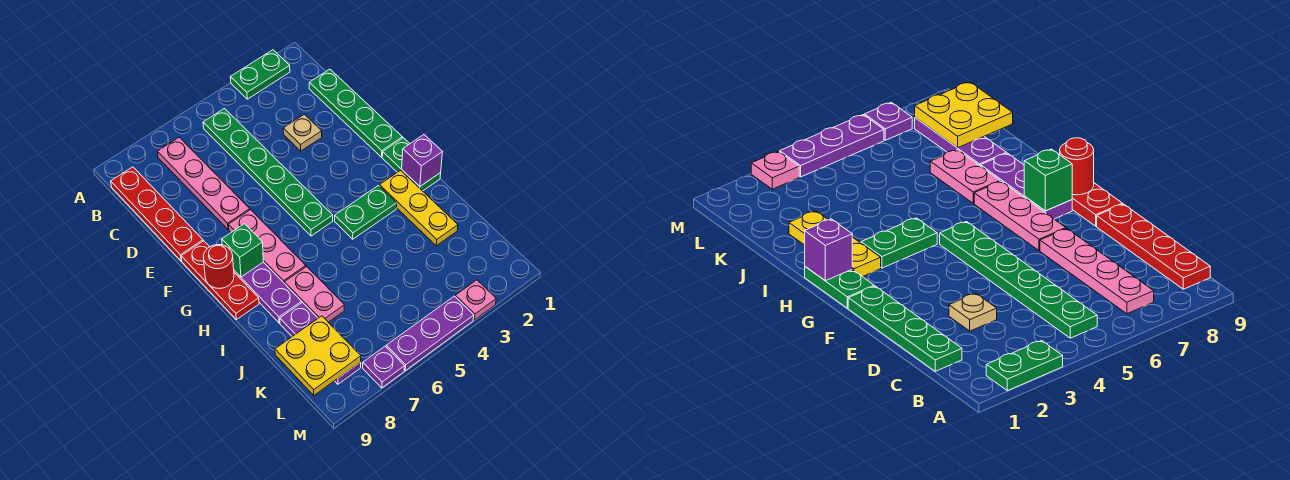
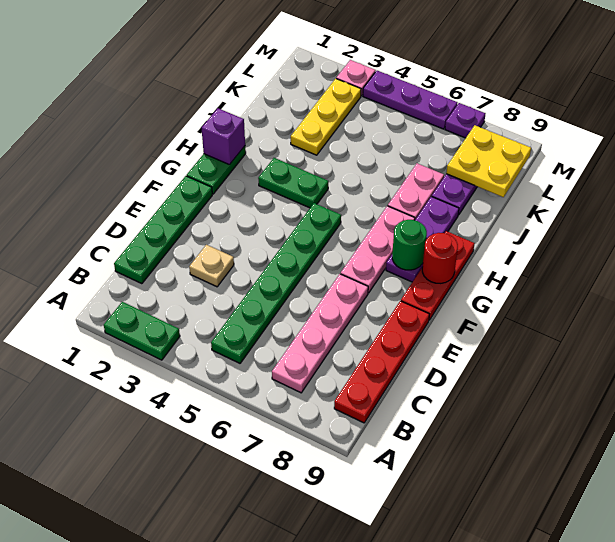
green 1x1 brick [222,224,263,277] -> green 1x1 round brick [392,220,427,270]
yellow 1x3 plate [380,171,458,246] -> yellow 1x3 plate moved to [291,79,361,155]

